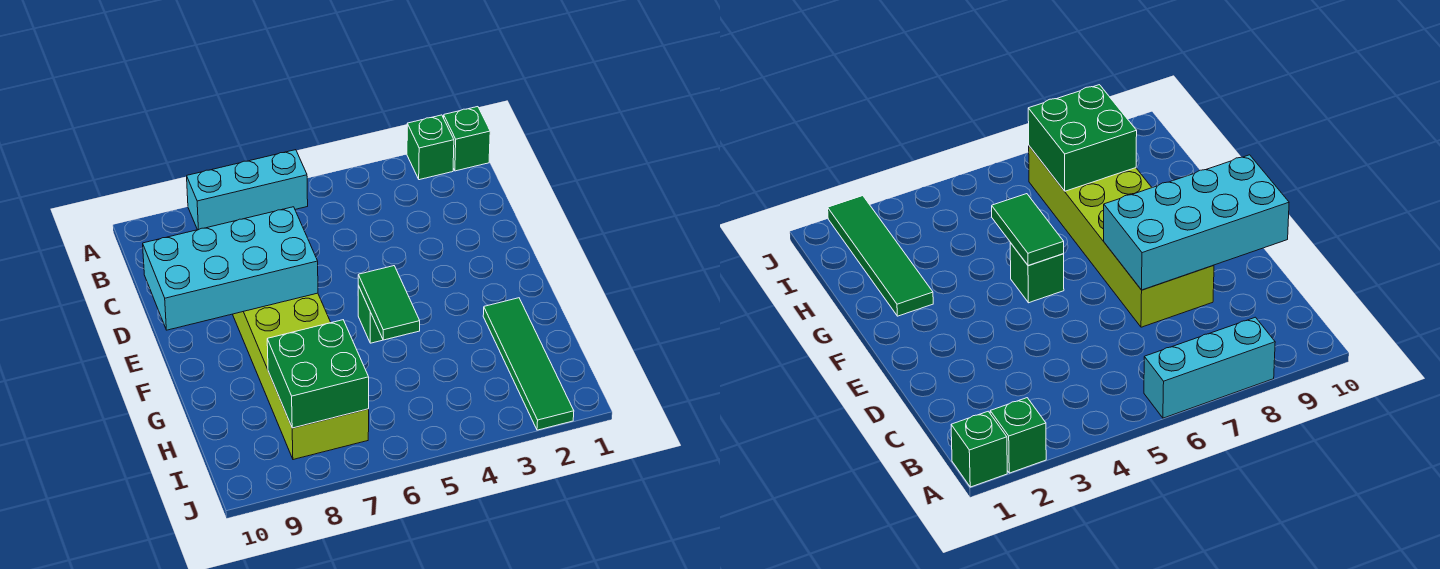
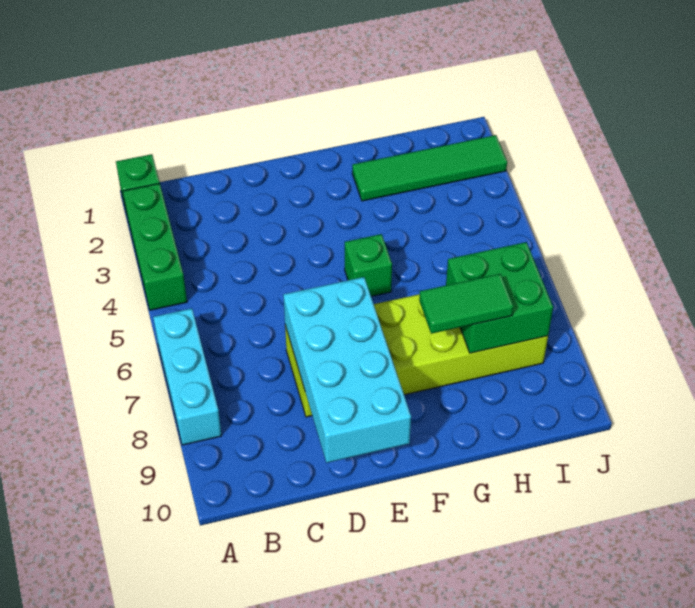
green 1x1 brick [407,115,454,180] -> green 1x3 brick [123,183,187,310]
green 1x2 tile [358,266,420,340] -> green 1x2 tile moved to [419,274,514,334]

